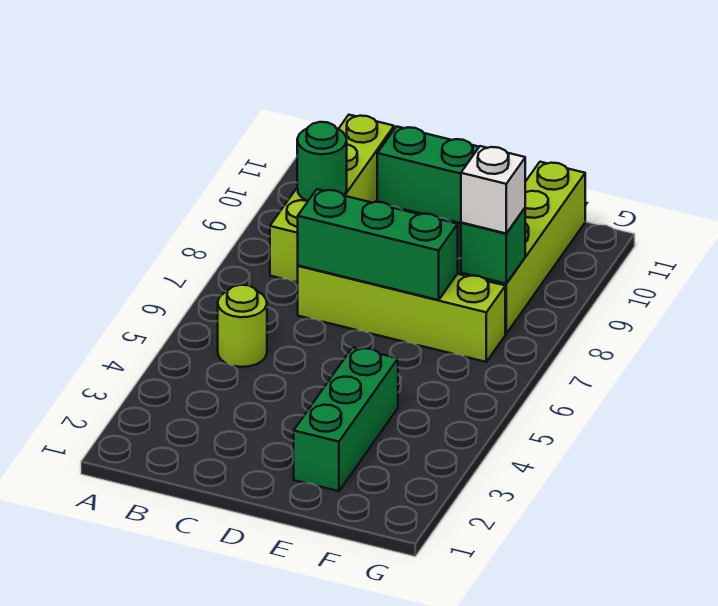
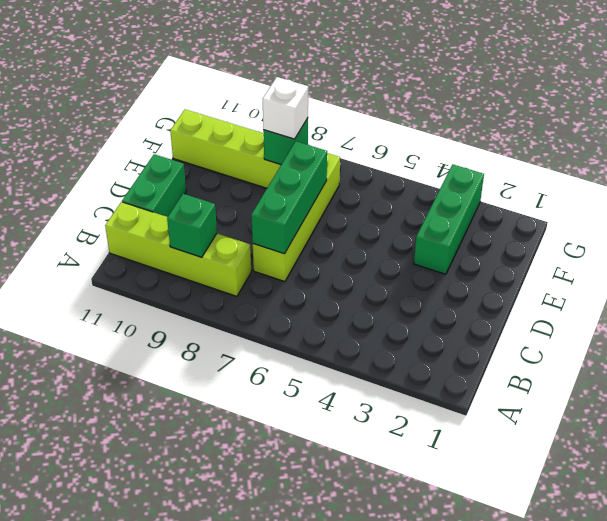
lime 1x1 round brick [218,285,267,367] -> none
green 1x1 round brick [297,122,347,201] -> green 1x1 brick [167,194,217,258]
green 1x3 brick [294,347,398,491] -> green 1x3 brick turned to [414,164,484,274]

